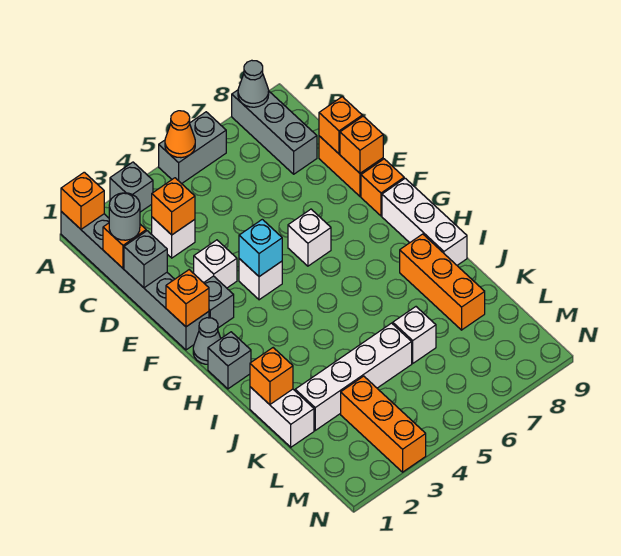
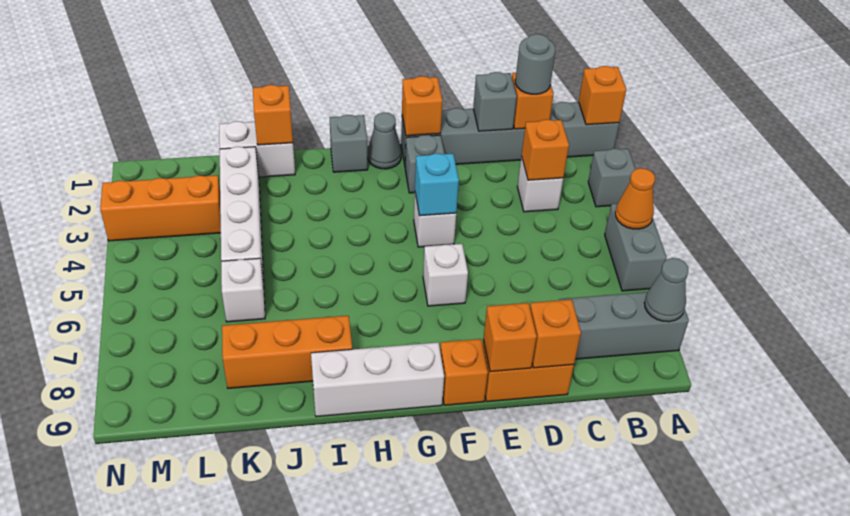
white 1x1 brick [194,240,237,288] -> none

